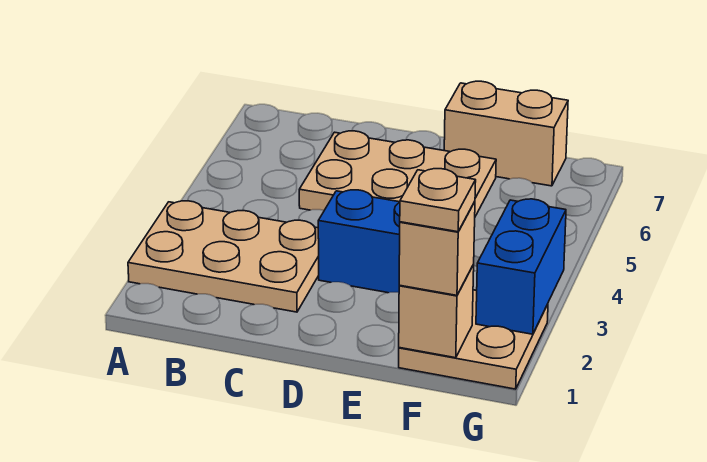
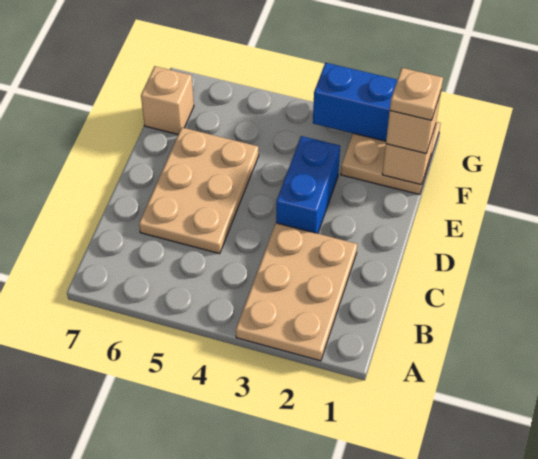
tan 1x2 brick [444,81,568,186] -> tan 1x1 brick [141,66,194,134]

